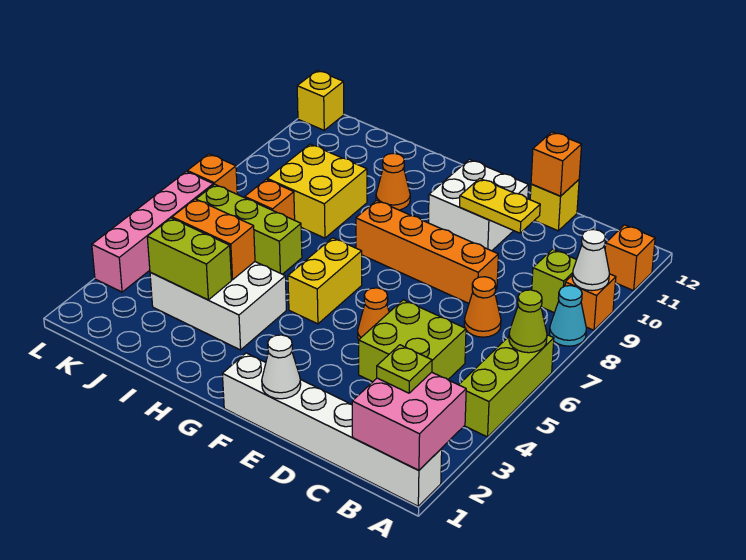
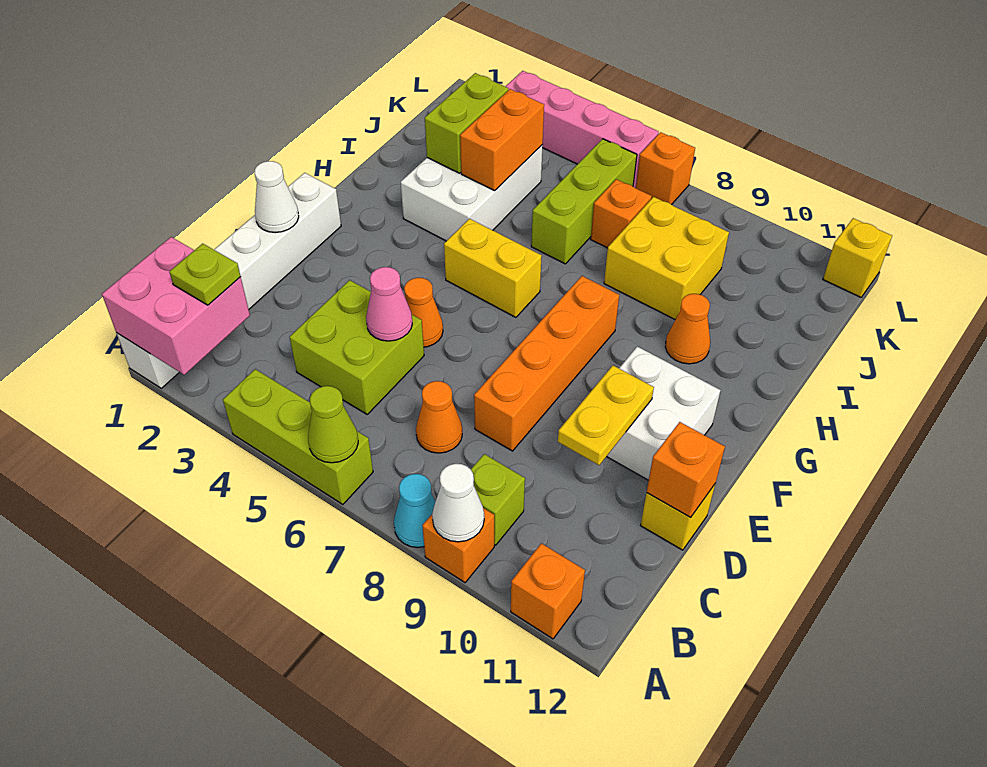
none -> pink 1x1 cone [366,267,412,341]

